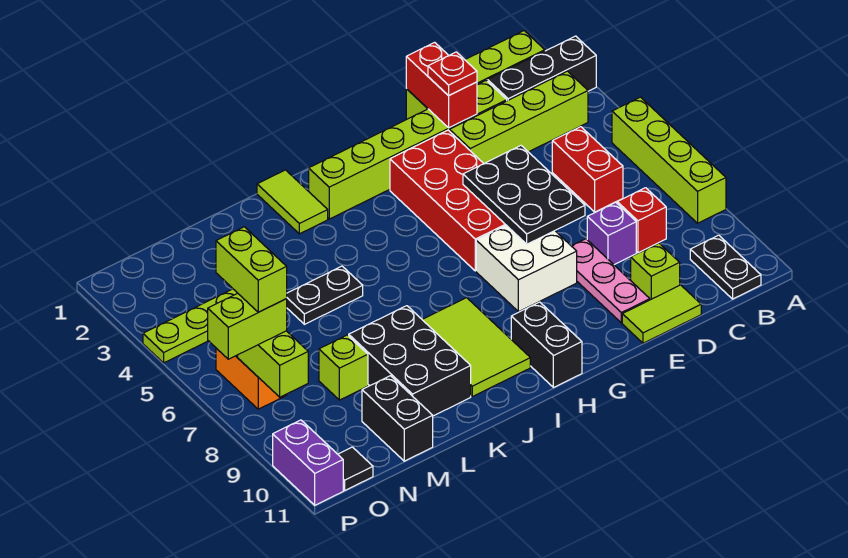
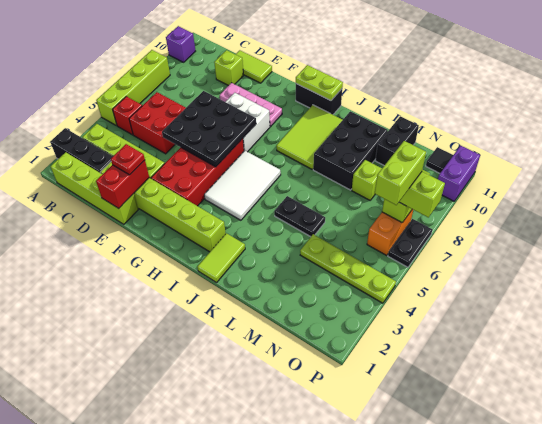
black 1x2 plate [690,235,761,299] -> black 1x2 plate moved to [388,219,433,267]
red 1x2 brick [552,127,623,212] -> red 2x2 brick [129,92,186,154]
red 1x1 brick [617,188,666,253] -> red 1x1 brick moved to [113,96,142,135]
purple 1x1 brick [587,202,636,265] -> purple 1x1 brick moved to [166,26,196,62]
black 2x3 plate [463,146,585,244] -> black 3x3 plate [162,91,256,167]
pink 1x3 plate [572,239,650,323] -> pink 1x3 plate turned to [220,83,282,127]
none -> white 2x3 tile [204,151,281,220]
black 1x2 brick [511,302,582,388] -> black 1x2 brick turned to [296,84,342,115]
none -> lime 1x2 plate [296,65,343,101]

